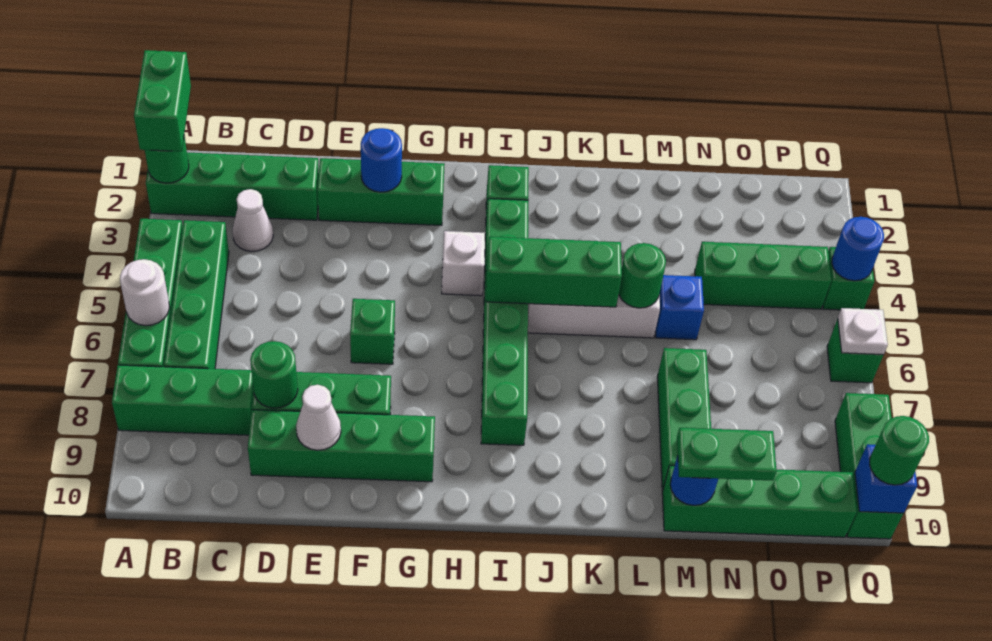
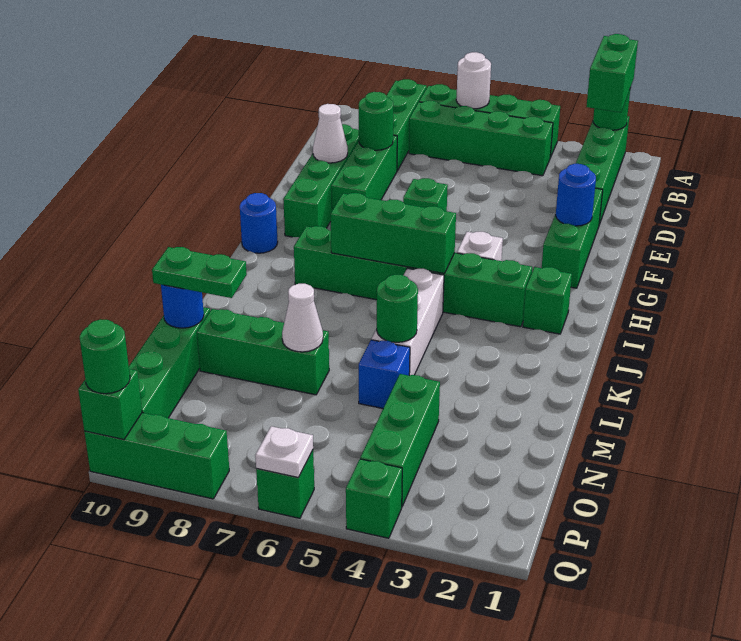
green 1x2 brick [134,50,191,151] -> green 1x2 brick turned to [586,34,638,112]
white 1x1 cone [233,189,273,252] -> white 1x1 cone moved to [282,284,323,352]
green 1x3 brick [486,237,622,307] -> green 1x3 brick turned to [331,193,456,273]
green 1x2 plate [677,428,777,481] -> green 1x2 plate turned to [152,247,247,298]
blue 1x1 round brick [832,217,884,281] -> blue 1x1 round brick moved to [240,193,278,253]
blue 1x1 brick [855,444,917,513] -> green 1x1 brick [78,369,142,439]

